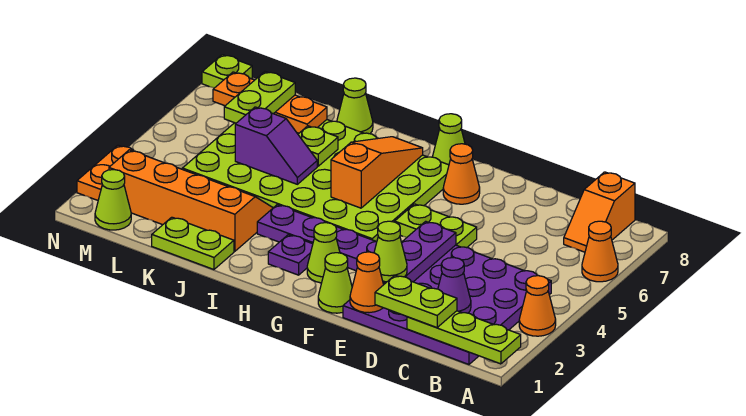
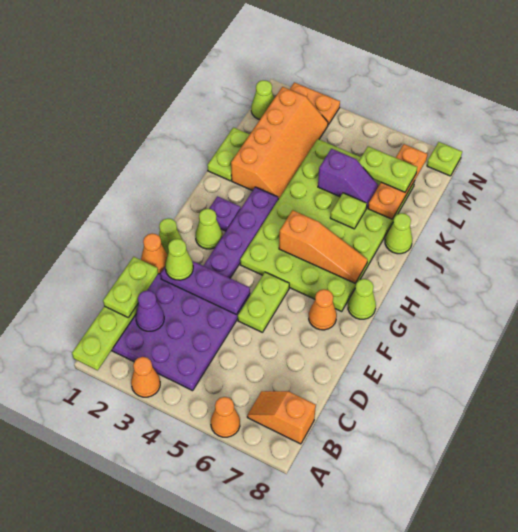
purple 1x2 slope [235,107,317,184] -> purple 1x2 slope turned to [318,149,379,208]

